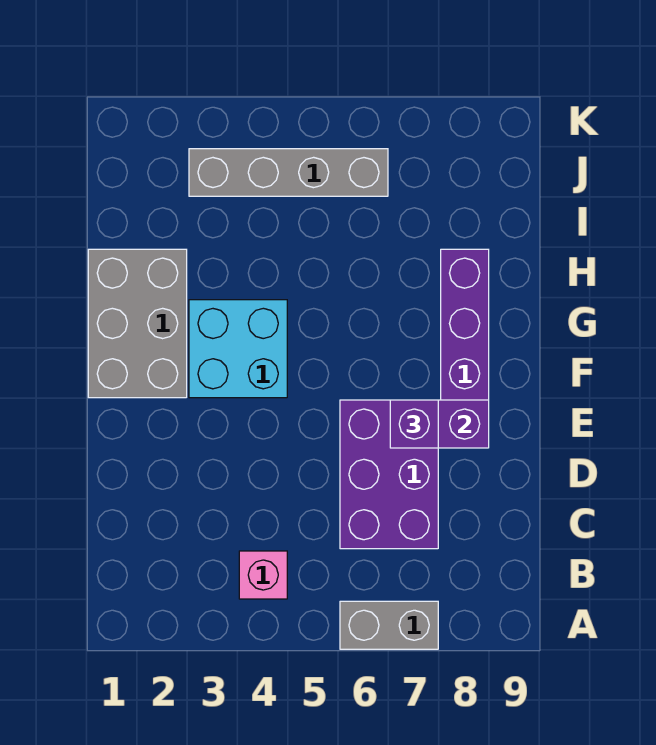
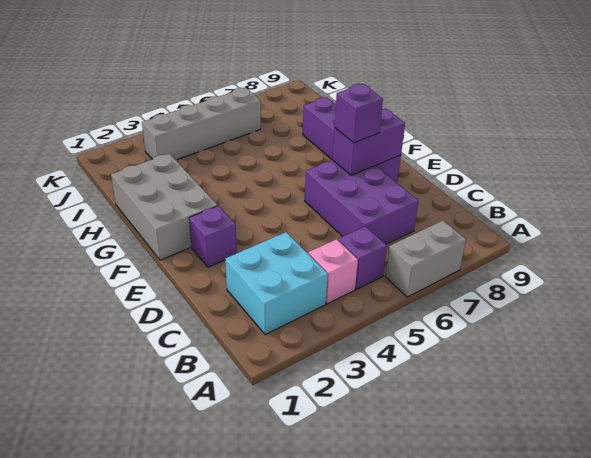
none -> purple 1x1 brick [338,226,387,289]
none -> purple 1x1 brick [189,206,237,267]
cyan 2x2 brick [189,300,287,398] -> cyan 2x2 brick moved to [225,232,328,335]

